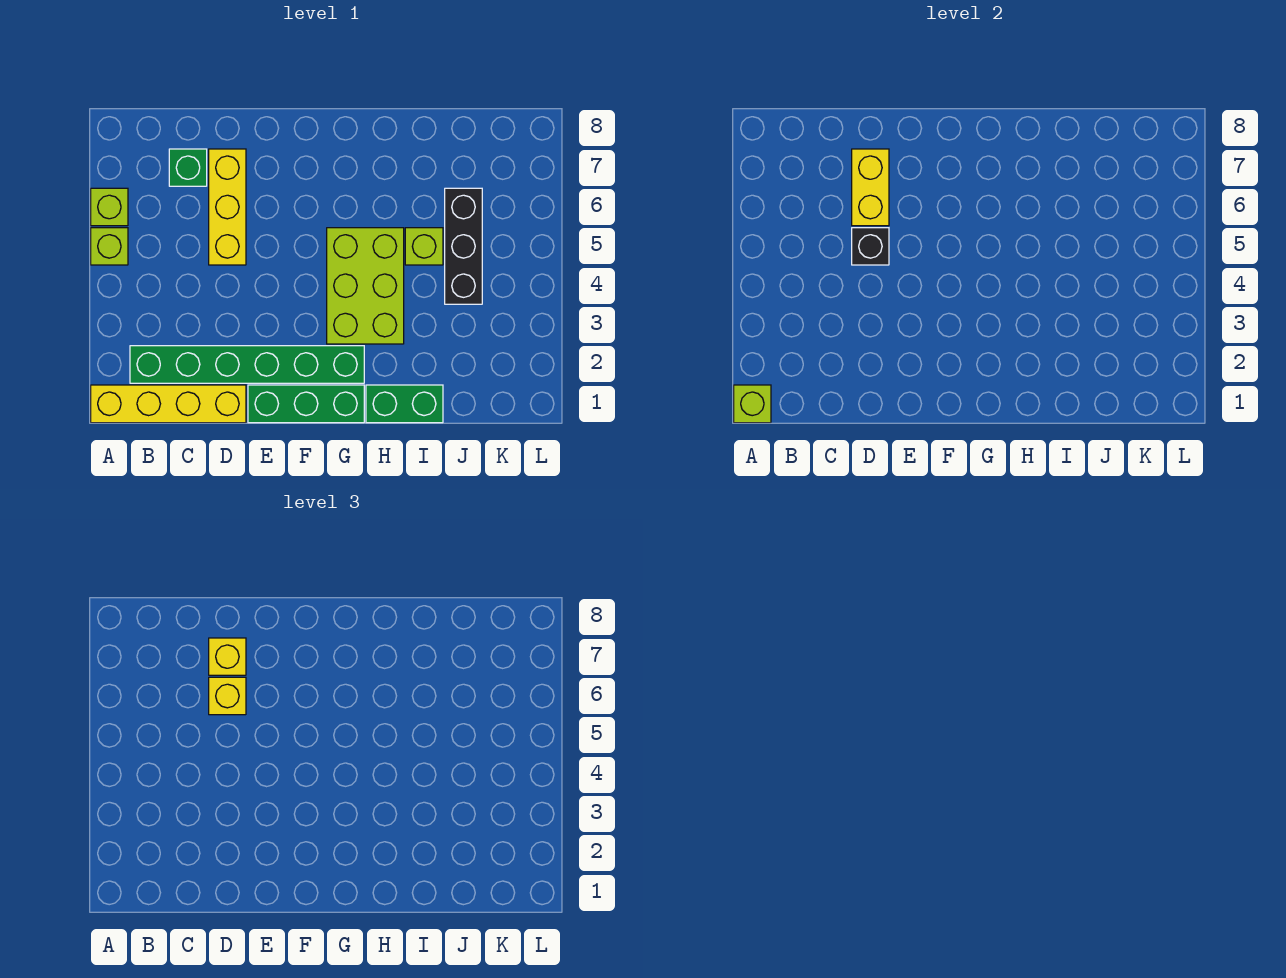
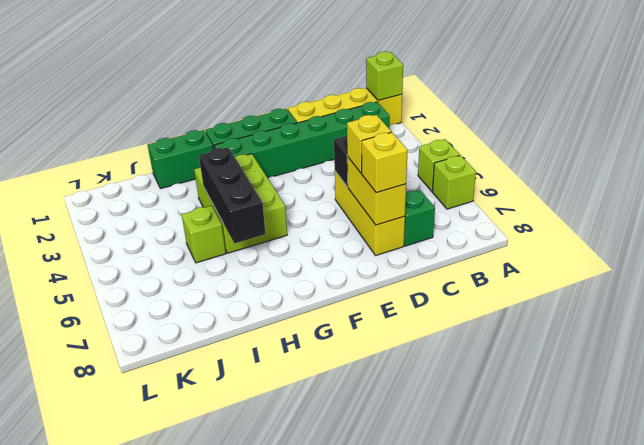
black 1x3 brick [445,188,482,304] -> black 1x3 brick moved to [199,147,265,243]

